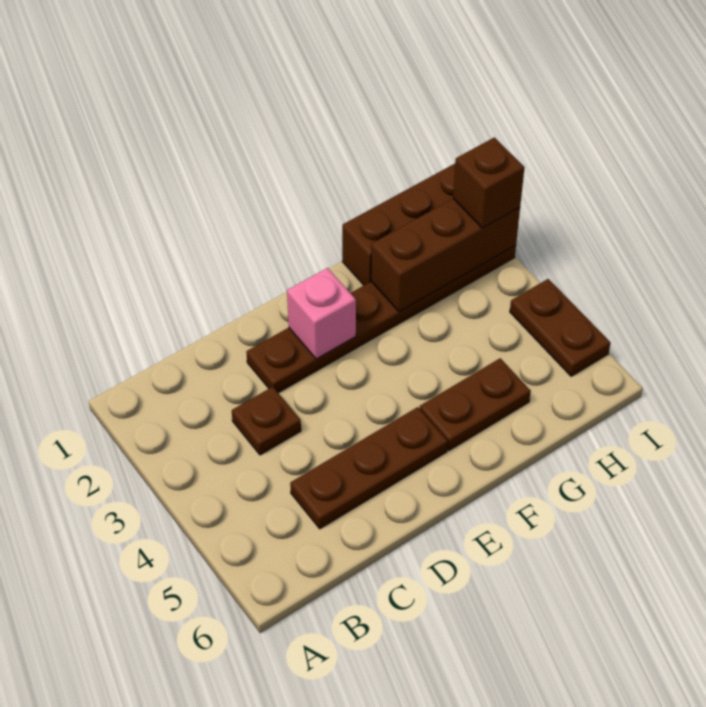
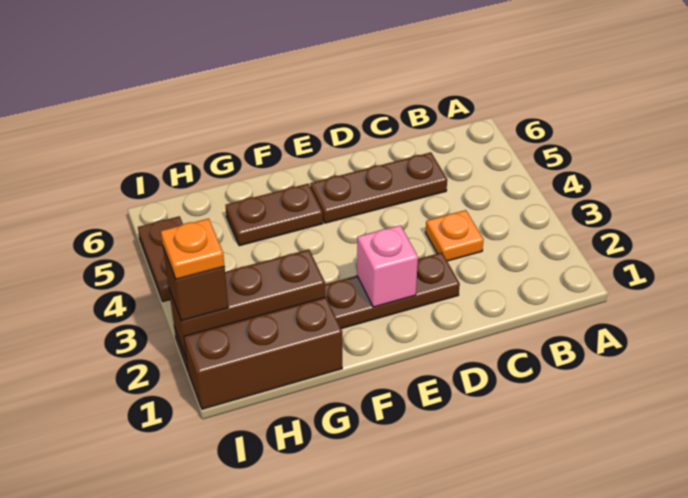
brown 1x1 plate [232,387,301,455] -> orange 1x1 plate [426,210,484,261]
none -> orange 1x1 plate [161,219,225,279]

